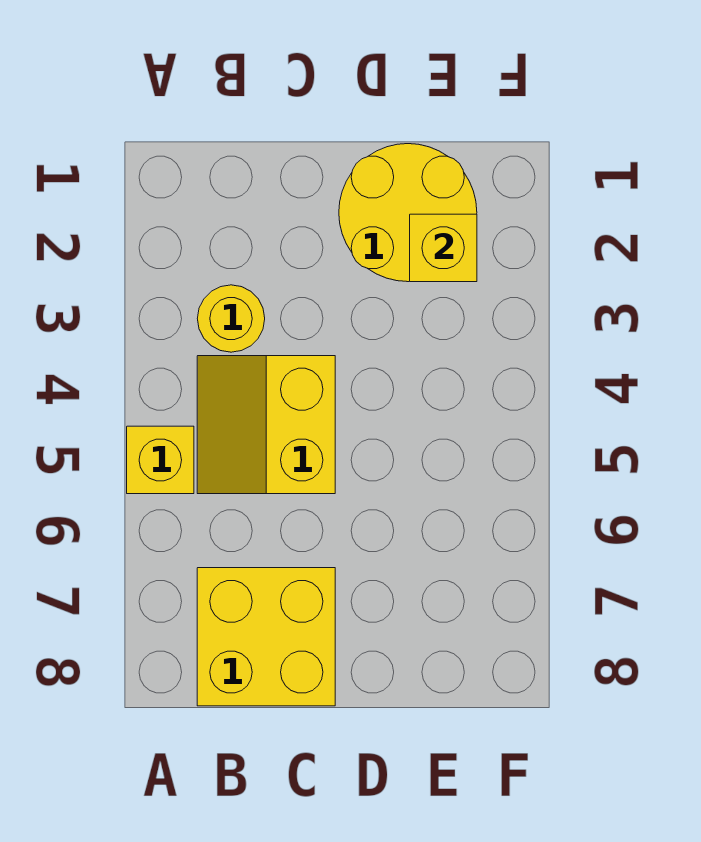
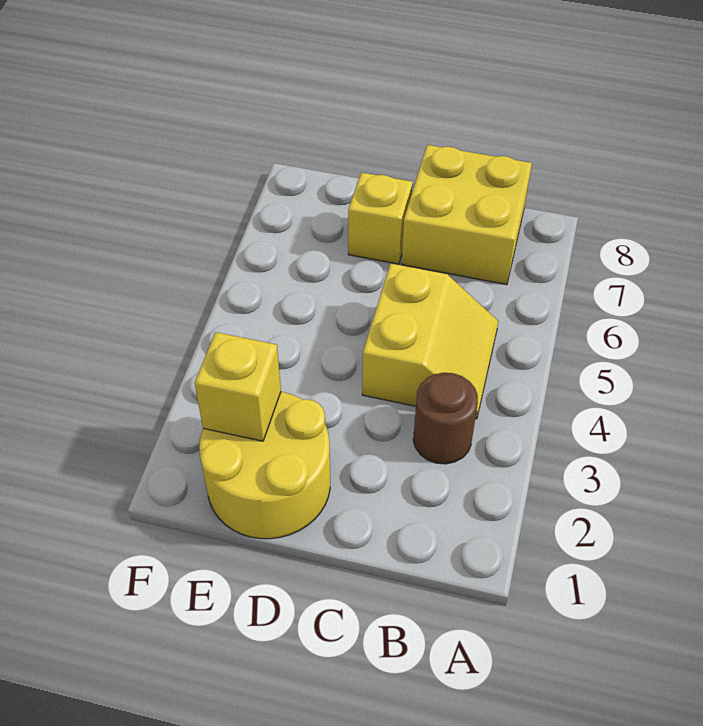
yellow 1x1 brick [127,426,194,494] -> yellow 1x1 brick moved to [348,172,413,264]
yellow 1x1 round brick [197,285,265,352] -> brown 1x1 round brick [413,373,478,464]

